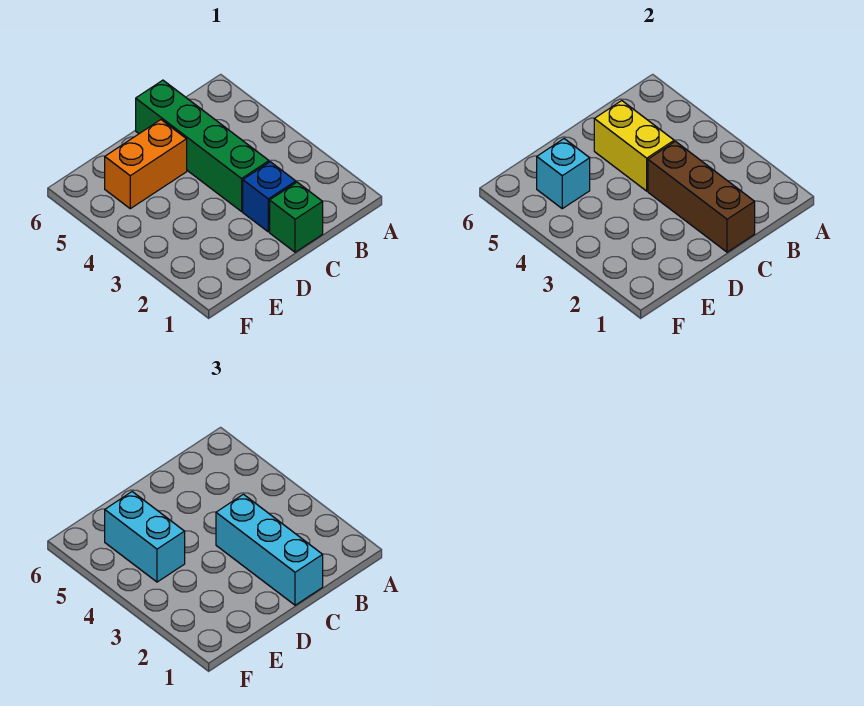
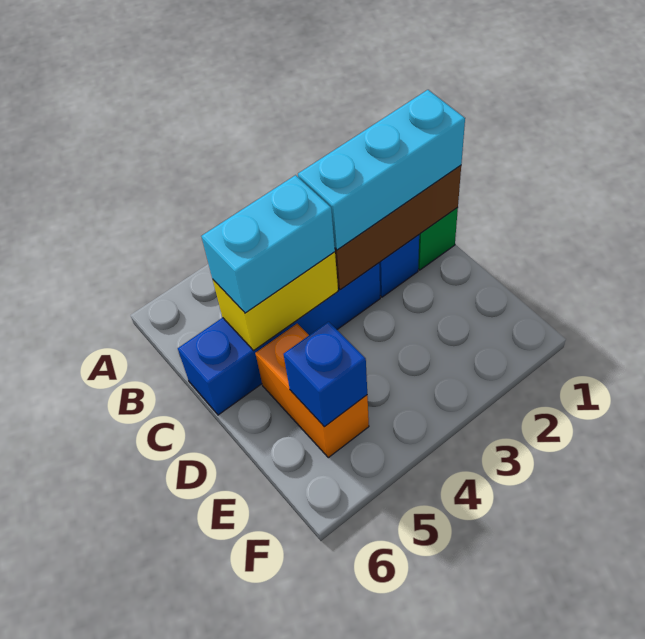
green 1x4 brick [136,80,269,211] -> blue 1x4 brick [178,263,380,415]
cyan 1x2 brick [105,492,185,582] -> cyan 1x2 brick moved to [201,175,335,313]
cyan 1x1 brick [537,139,590,209] -> blue 1x1 brick [284,322,367,427]

